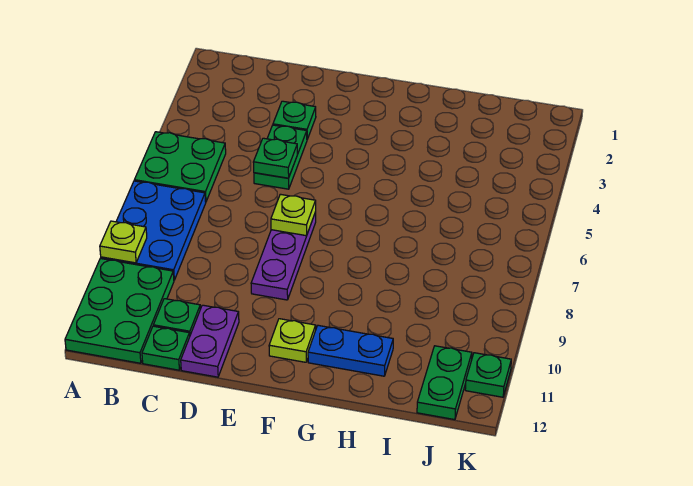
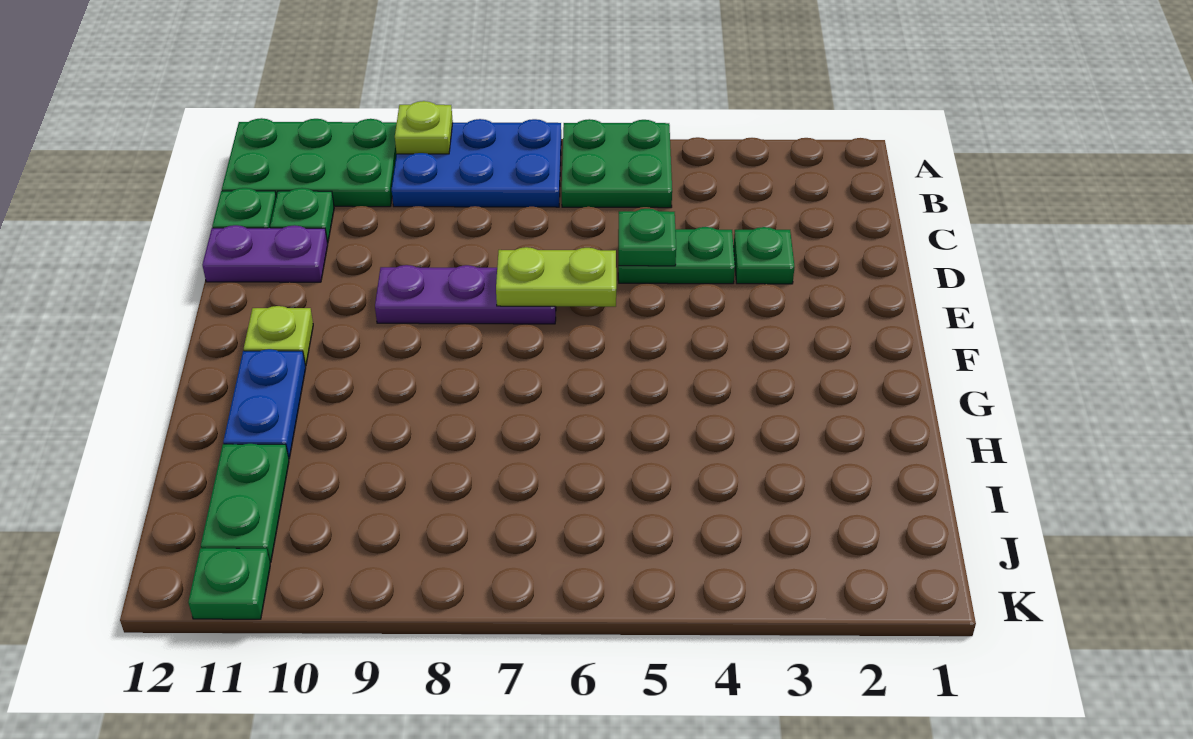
lime 1x1 plate [271,194,316,236] -> lime 1x2 plate [496,247,616,307]
green 1x2 plate [417,346,472,420] -> green 1x2 plate turned to [201,444,289,563]

